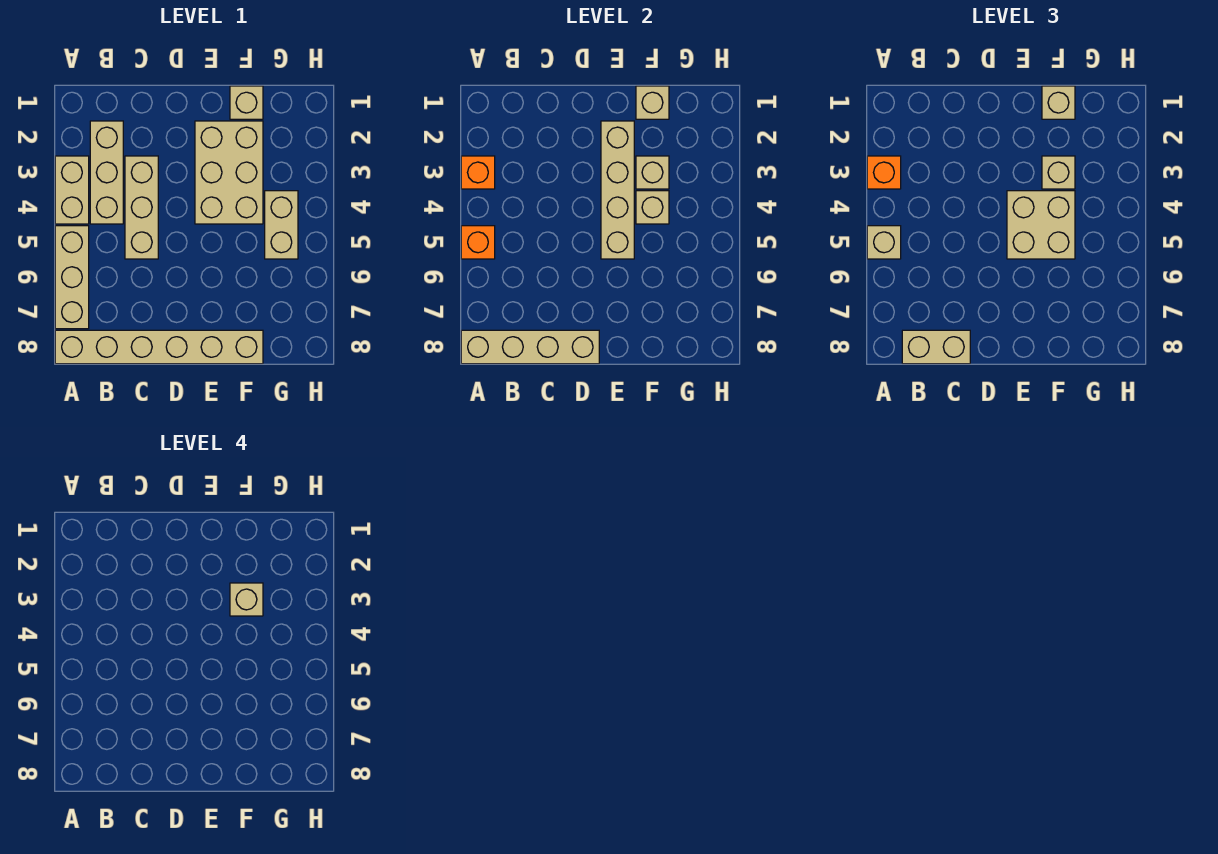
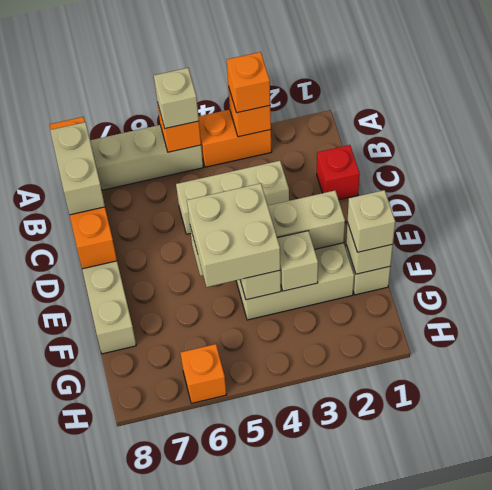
tan 1x2 brick [55,156,89,224] -> orange 1x2 brick [198,110,272,167]
tan 1x4 brick [461,330,599,364] -> orange 1x4 brick [50,117,117,269]
tan 1x3 brick [90,121,123,224] -> none
none -> red 1x1 brick [317,145,360,200]
tan 1x1 brick [1042,156,1075,189] -> none
tan 1x1 brick [230,583,263,616] -> none
tan 1x2 brick [265,191,298,259] -> none
none -> orange 1x1 brick [181,344,226,403]

